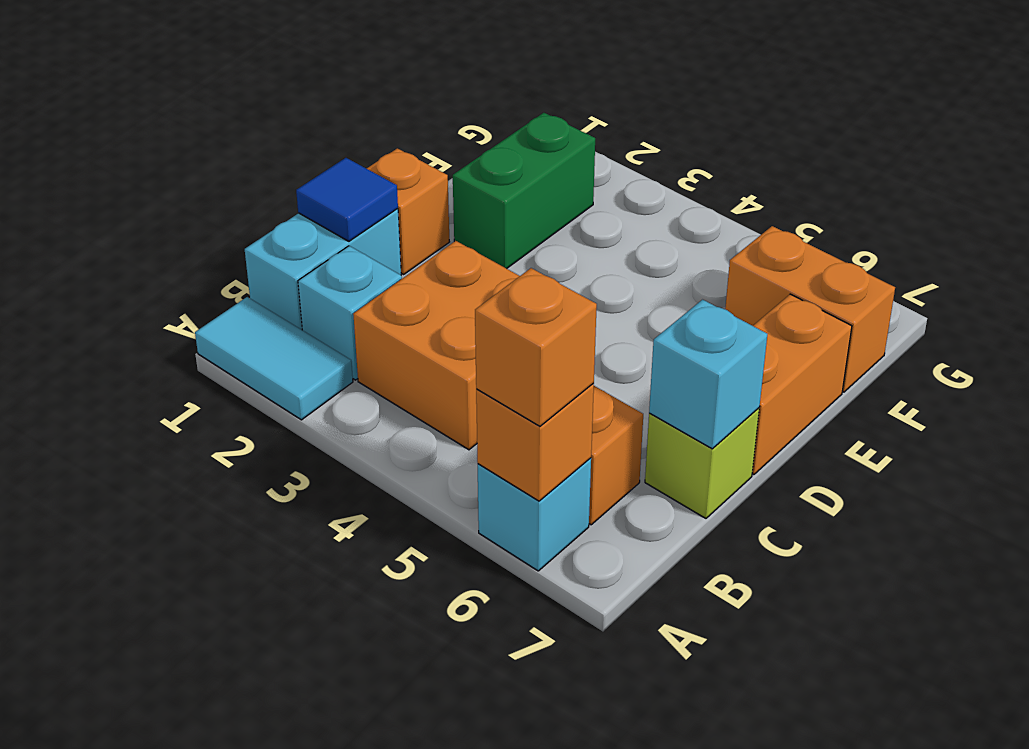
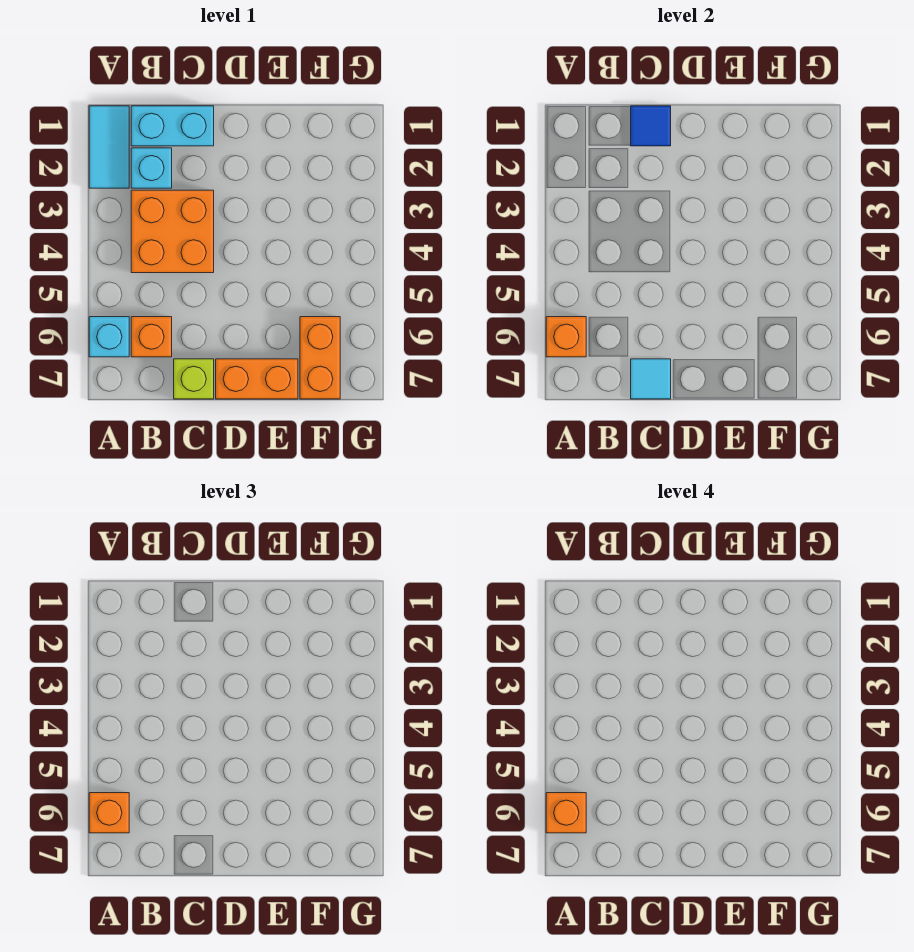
cyan 1x1 brick [649,300,767,449] -> cyan 1x1 tile [631,359,671,399]
orange 1x1 brick [367,148,449,274] -> orange 1x1 brick moved to [546,793,586,833]
green 1x2 brick [453,113,595,269] -> none

